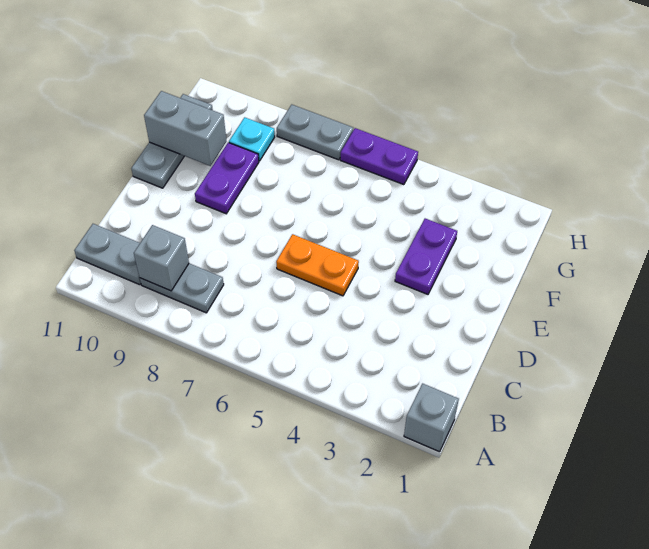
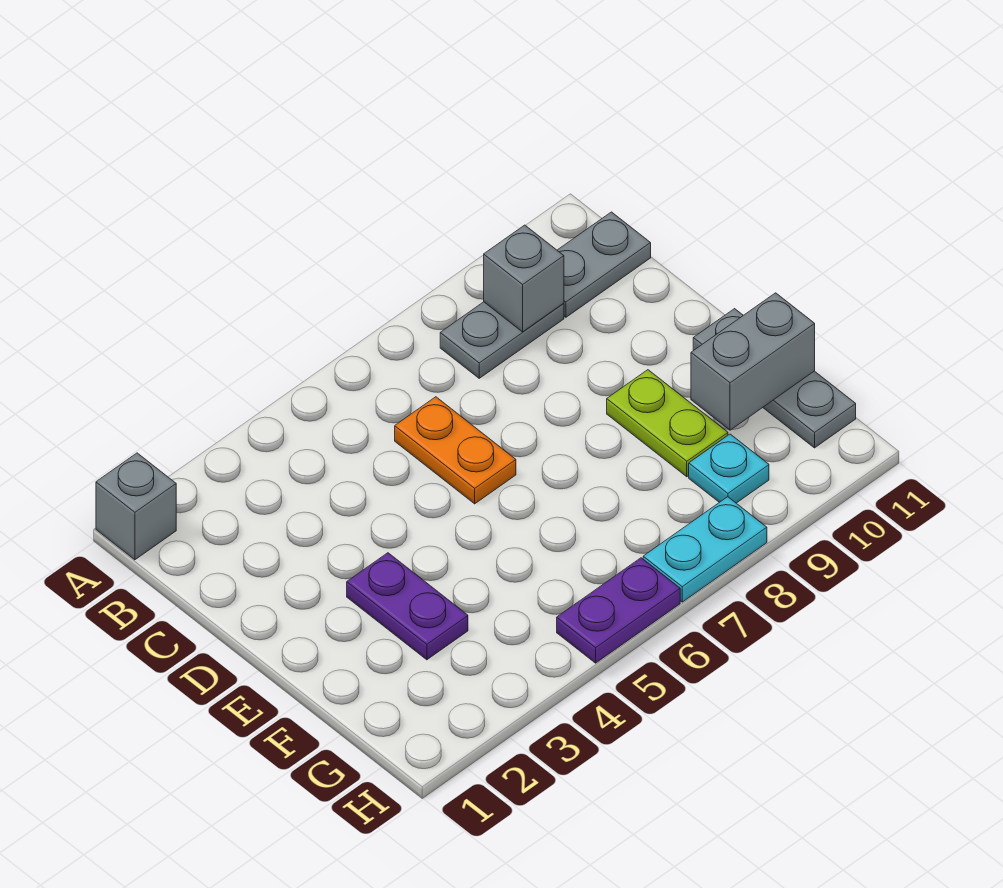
orange 1x2 plate [276,234,359,296] -> orange 1x2 plate turned to [395,397,516,504]
purple 1x2 plate [195,143,259,214] -> lime 1x2 plate [607,370,728,477]
grey 1x2 plate [277,105,353,160] -> cyan 1x2 plate [643,497,767,602]

